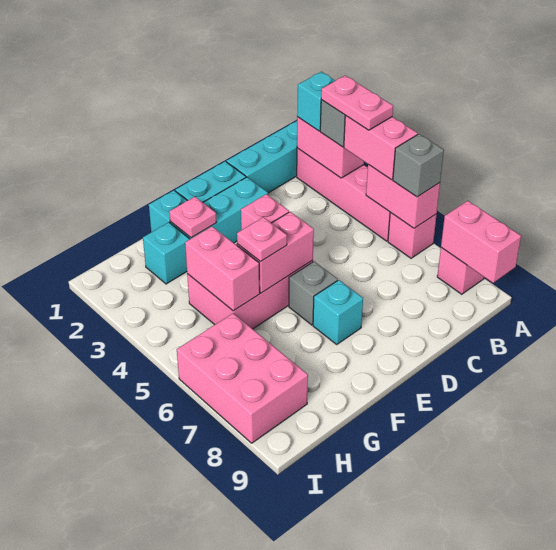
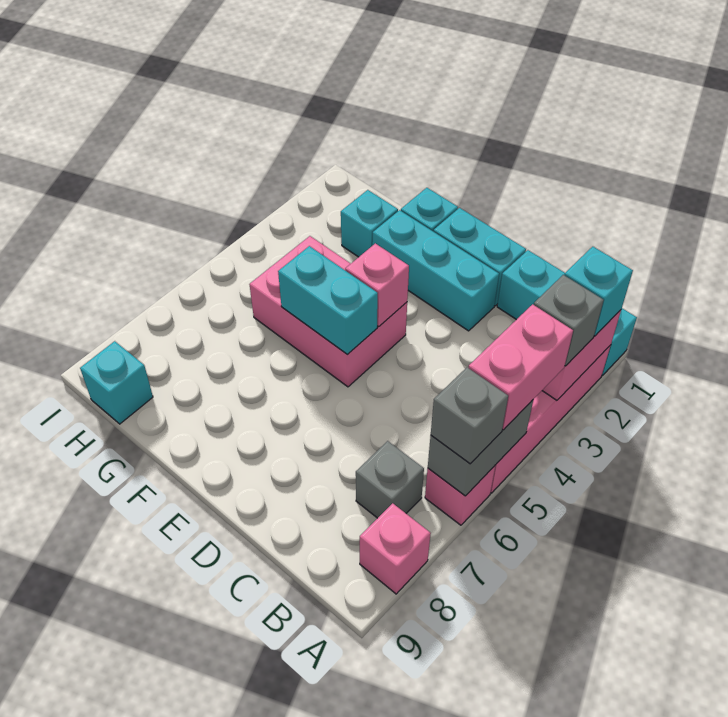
pink 1x2 plate [321,76,393,130] -> none
pink 1x2 brick [366,165,440,228] -> grey 1x2 brick [428,400,533,496]
pink 1x2 brick [441,201,521,283] -> none
pink 1x2 brick [237,212,314,293] -> cyan 1x2 brick [278,246,378,355]
grey 1x1 brick [289,261,338,325] -> grey 1x1 brick moved to [356,441,424,518]
cyan 1x1 brick [313,280,363,344] -> cyan 1x1 brick moved to [80,341,153,424]
pink 1x1 plate [169,197,217,238] -> none
pink 1x1 plate [237,217,287,261] -> none
pink 1x2 brick [185,226,260,311] -> none
pink 2x3 brick [177,313,308,443] -> none

